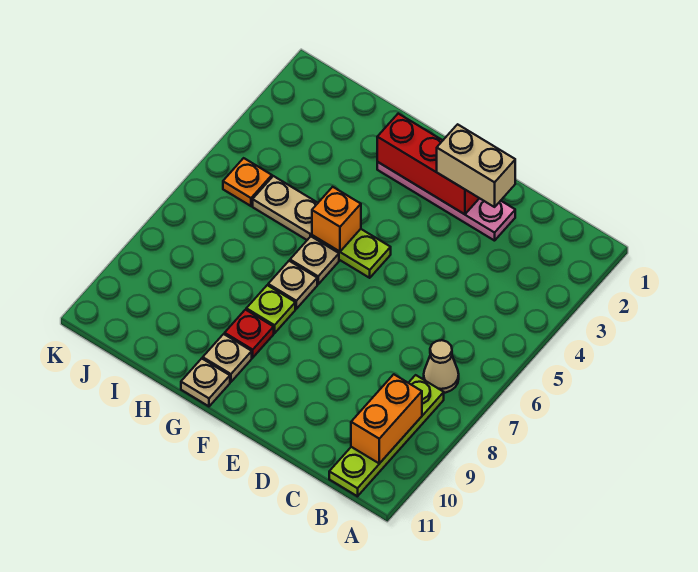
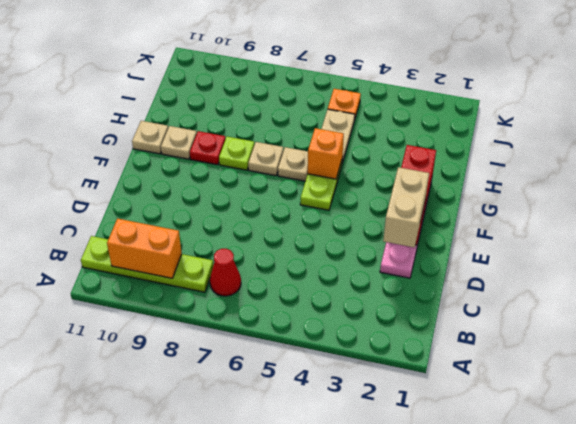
tan 1x1 cone [424,340,459,393] -> red 1x1 cone [210,249,241,296]

